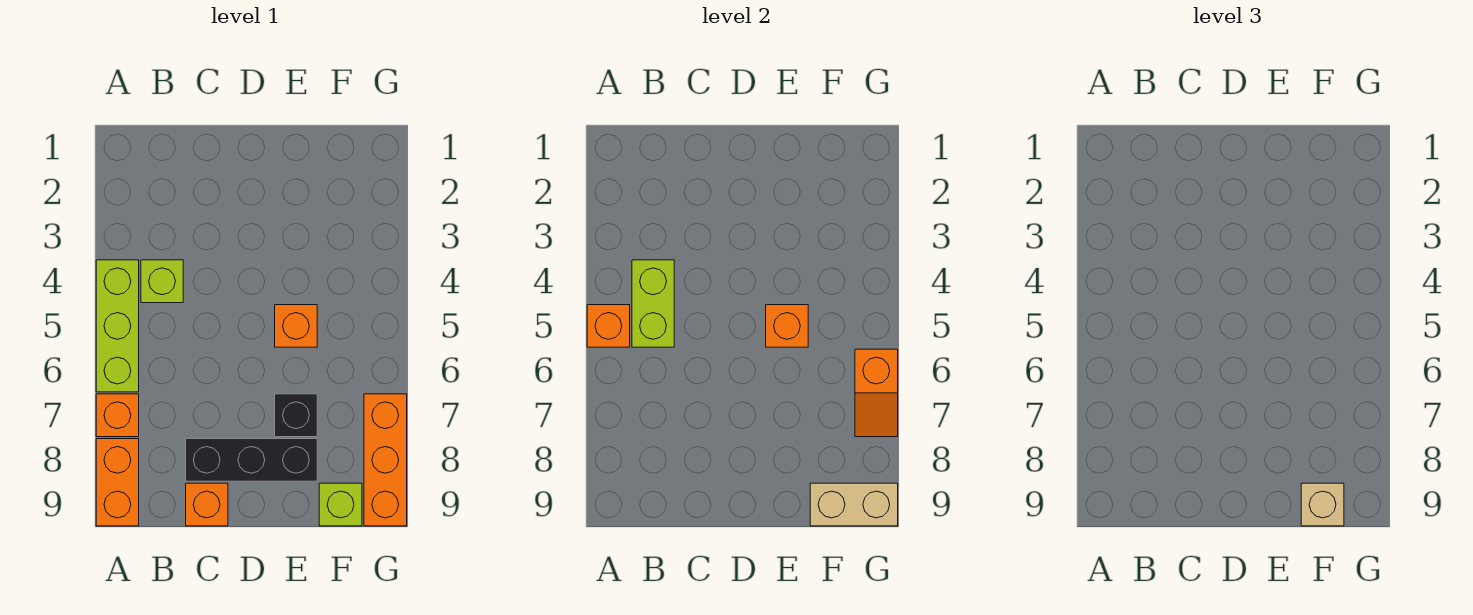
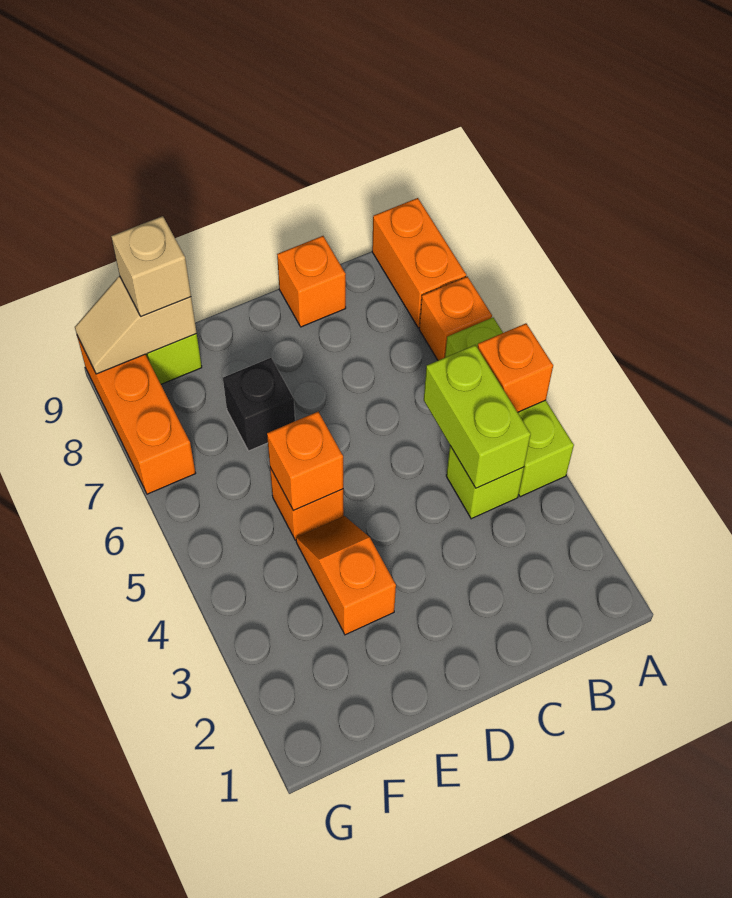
black 1x3 brick [186,439,317,481] -> none
tan 1x2 brick [810,483,898,526] -> tan 1x2 slope [75,276,197,374]
orange 1x2 slope [855,349,898,437] -> orange 1x2 slope moved to [296,516,396,635]

